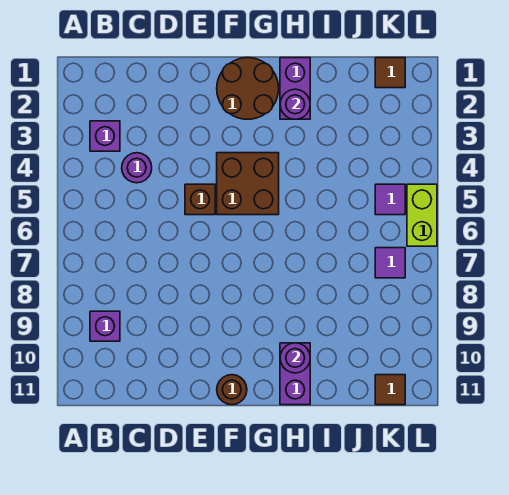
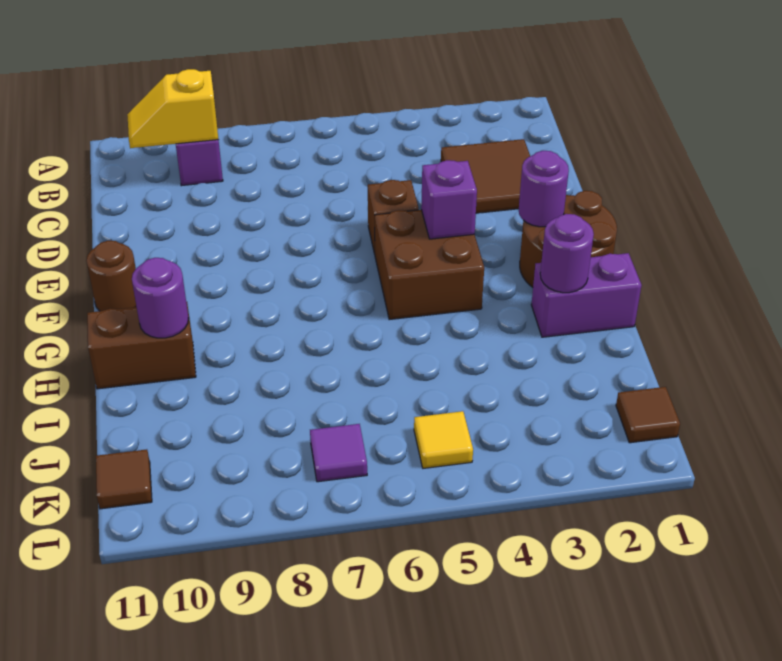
purple 1x1 brick [90,121,120,151] -> purple 1x1 brick moved to [421,160,477,239]
none -> yellow 1x2 slope [127,69,218,148]
none -> brown 2x2 tile [441,139,530,213]
purple 1x1 round brick [122,153,152,183] -> purple 1x1 round brick moved to [519,151,569,227]
purple 1x2 brick [280,343,310,405] -> brown 1x2 brick [87,302,196,389]
purple 1x1 tile [375,184,405,215] -> yellow 1x1 tile [414,411,473,468]
lime 1x2 brick [407,184,437,246] -> none

